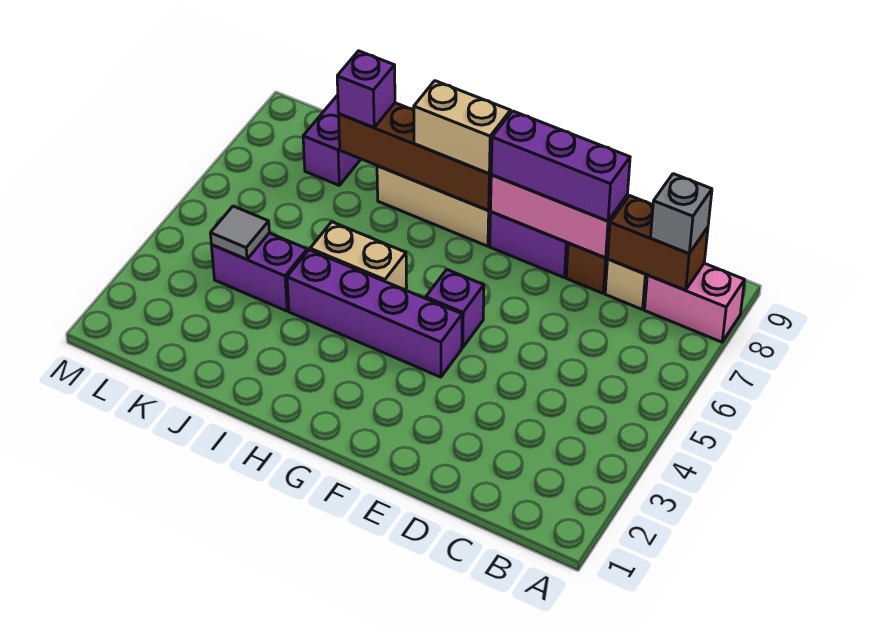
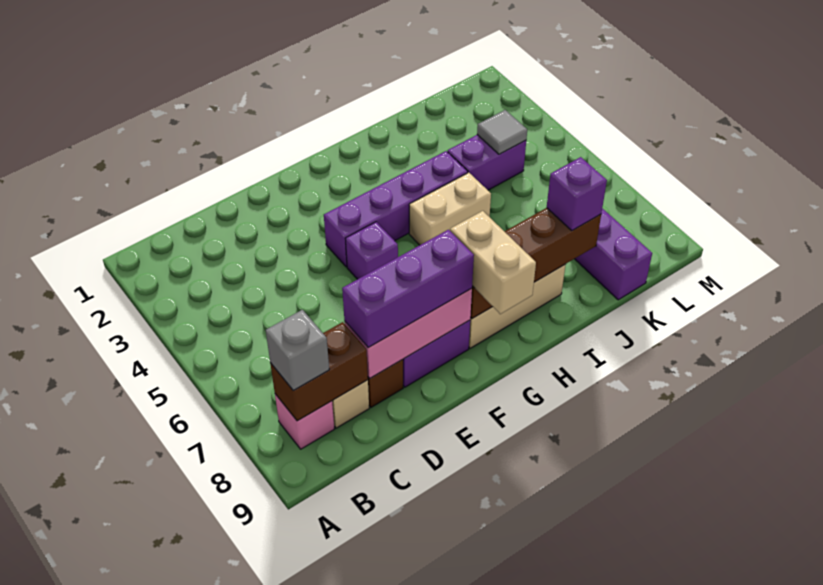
pink 1x2 brick [645,263,745,342] -> pink 1x1 brick [275,394,334,449]
tan 1x2 brick [414,81,511,174] -> tan 1x2 brick turned to [450,211,536,314]

